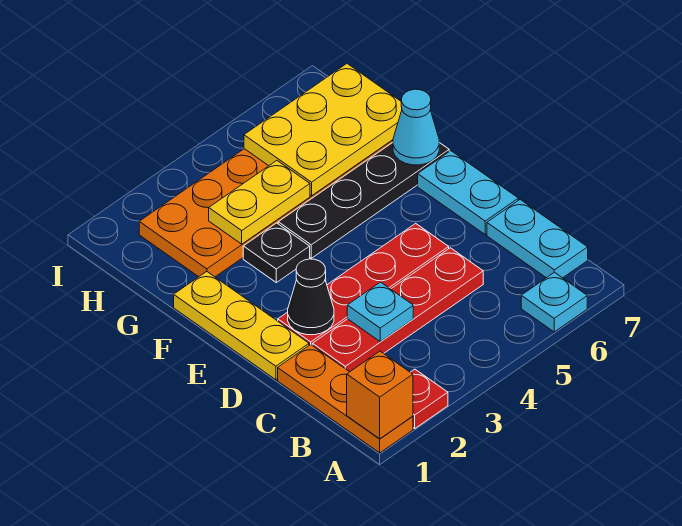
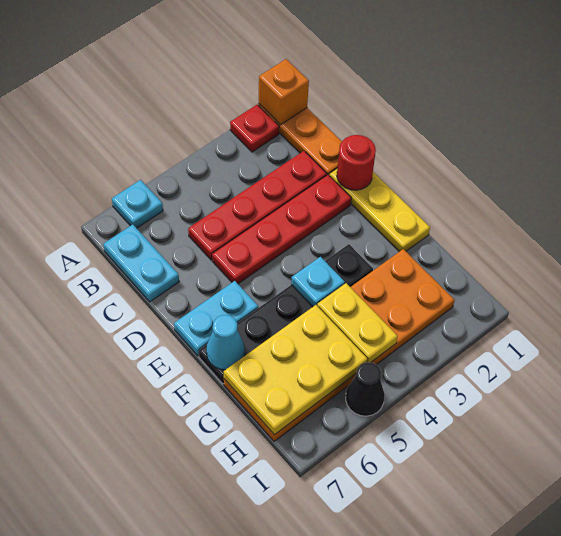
cyan 1x1 plate [347,282,413,342] -> cyan 1x1 plate moved to [291,257,345,307]
none -> red 1x1 round brick [337,135,376,190]
black 1x1 cone [288,259,334,335] -> black 1x1 cone moved to [346,362,385,416]
cyan 1x2 plate [418,151,518,234] -> cyan 1x2 plate turned to [174,281,258,356]
yellow 1x2 plate [209,161,310,244] -> yellow 1x2 plate turned to [317,283,398,363]

